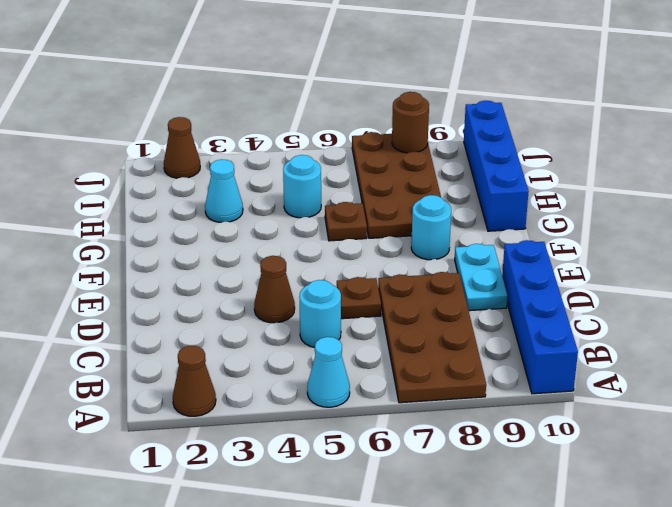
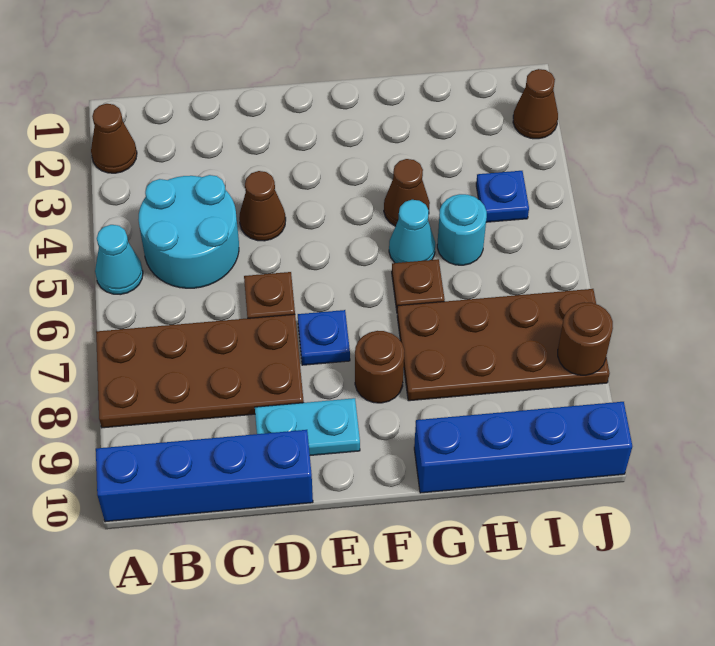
cyan 1x1 round brick [299,280,341,347] -> cyan 2x2 round brick [138,175,239,288]
none -> blue 1x1 plate [298,310,350,365]
cyan 1x1 round brick [411,195,451,260] -> brown 1x1 round brick [355,331,404,403]
none -> brown 1x1 cone [384,159,430,226]
cyan 1x1 cone [205,159,243,222] -> cyan 1x1 cone moved to [389,200,435,263]
none -> blue 1x1 plate [476,171,529,222]

